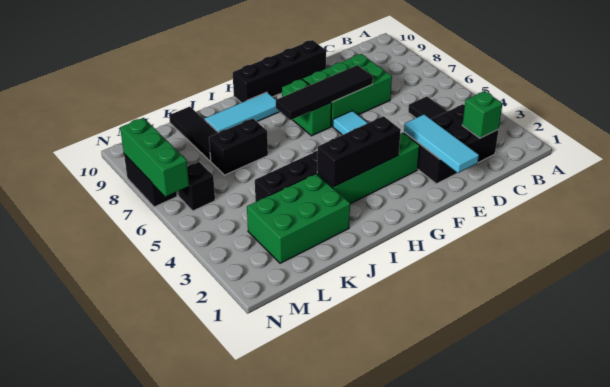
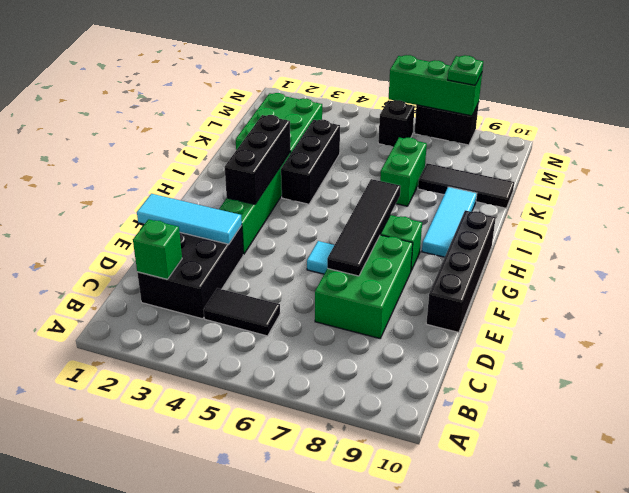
black 1x2 brick [209,118,268,175] -> green 1x2 brick [380,137,427,206]
none -> green 1x1 plate [448,55,483,85]

